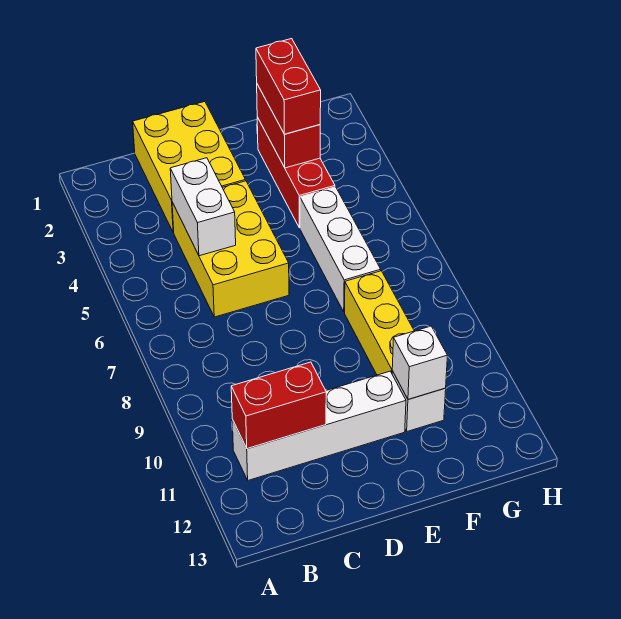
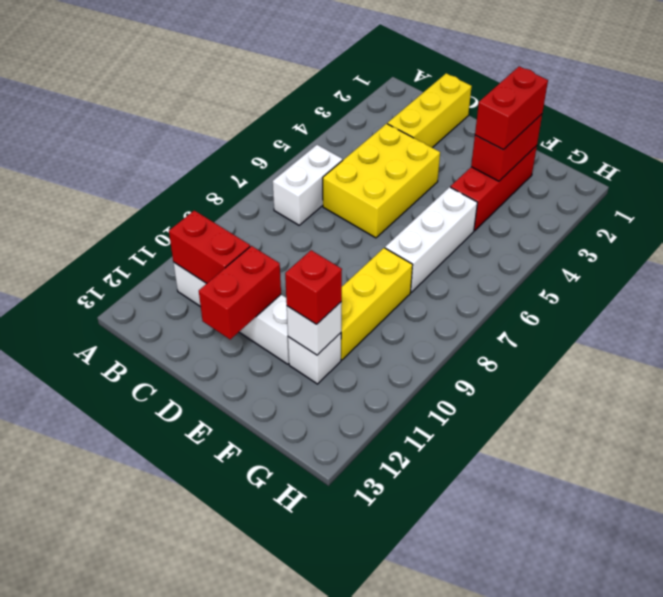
yellow 2x3 brick [133,102,246,232] -> yellow 1x3 brick [387,73,472,148]
white 1x2 brick [170,158,236,256] -> white 1x2 brick moved to [273,145,343,225]
none -> red 1x2 brick [199,246,281,340]
none -> red 1x1 brick [285,250,342,324]

